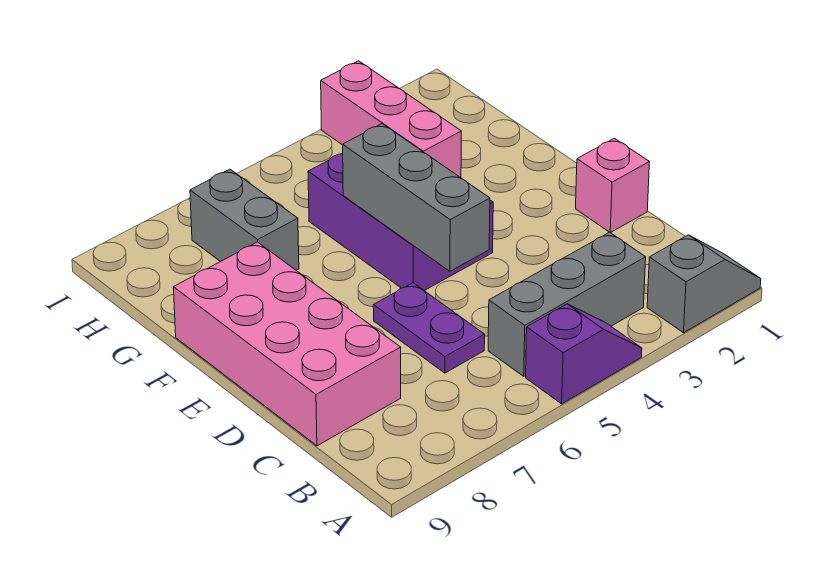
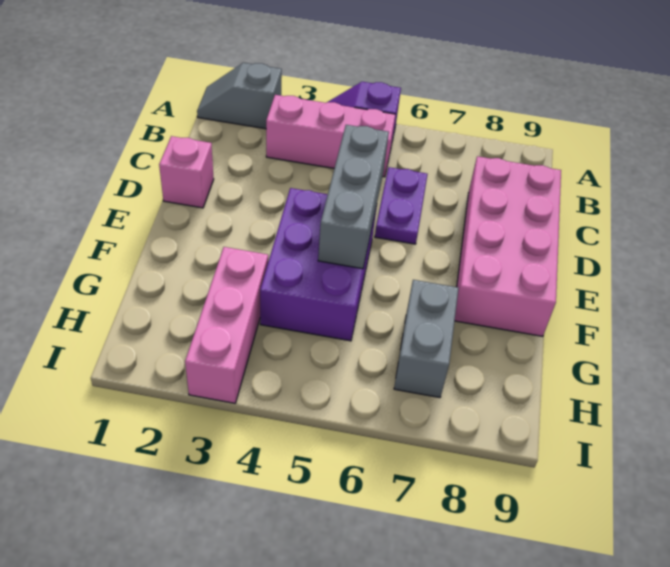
grey 1x3 brick [488,232,646,376] -> pink 1x3 brick [266,95,396,177]

